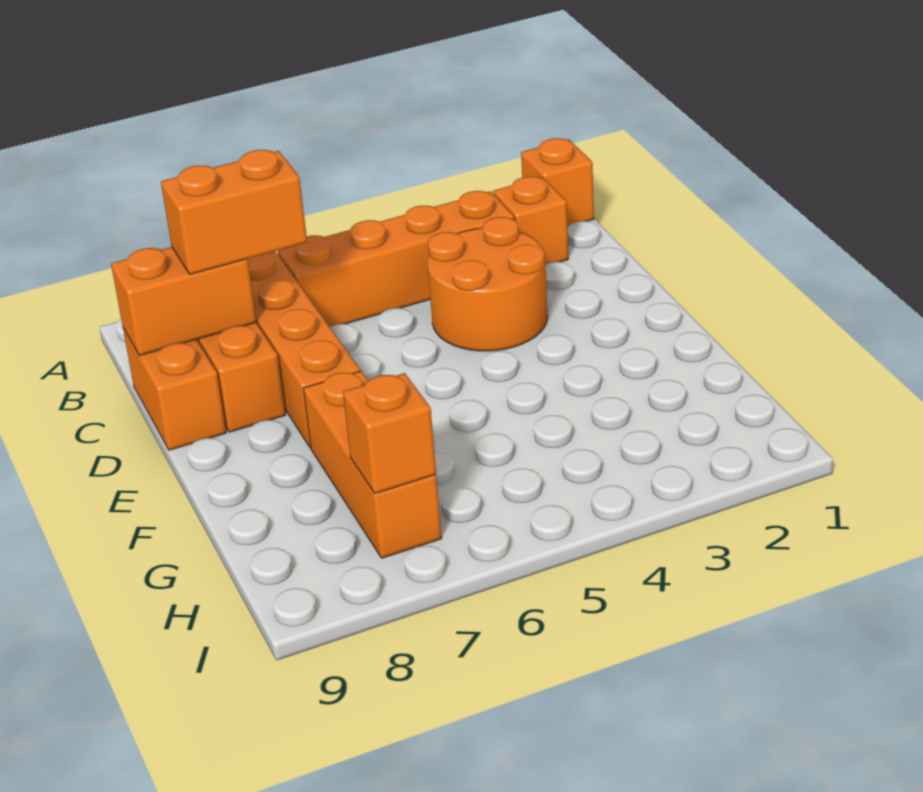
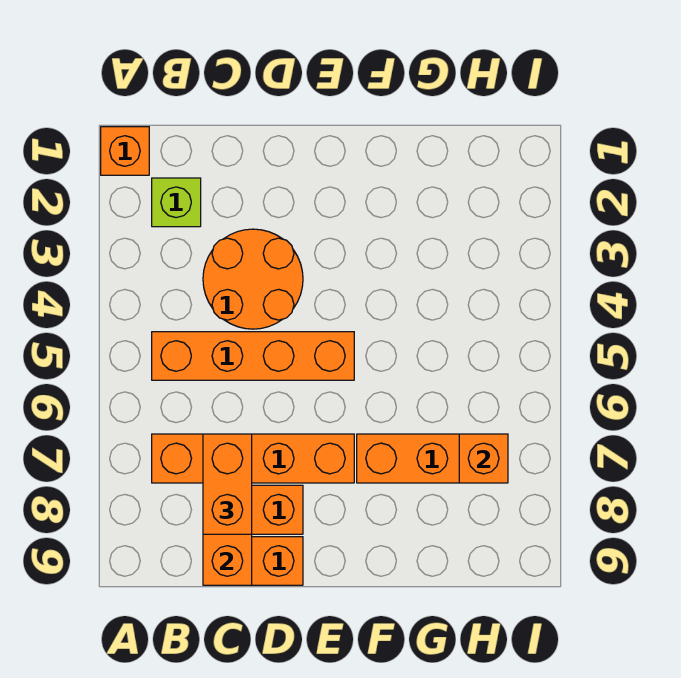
orange 1x1 brick [493,177,568,264] -> lime 1x1 brick [152,178,201,227]
orange 1x4 brick [278,191,514,327] -> orange 1x4 brick turned to [152,332,354,380]

